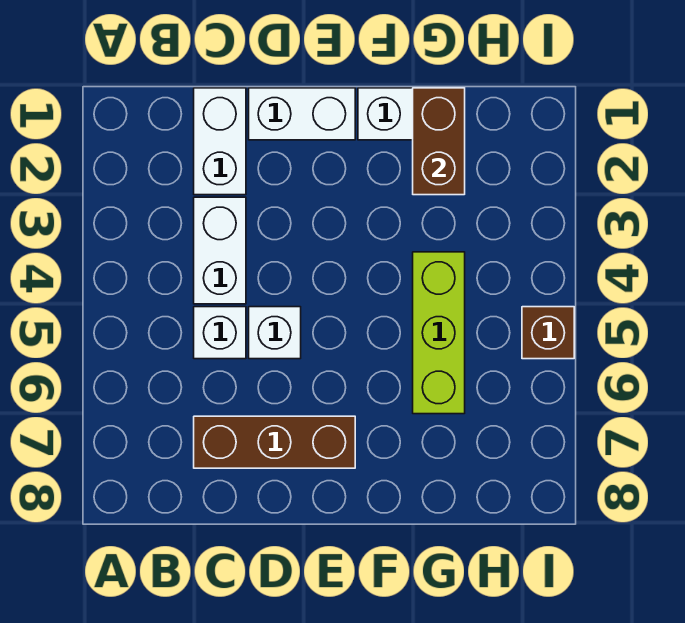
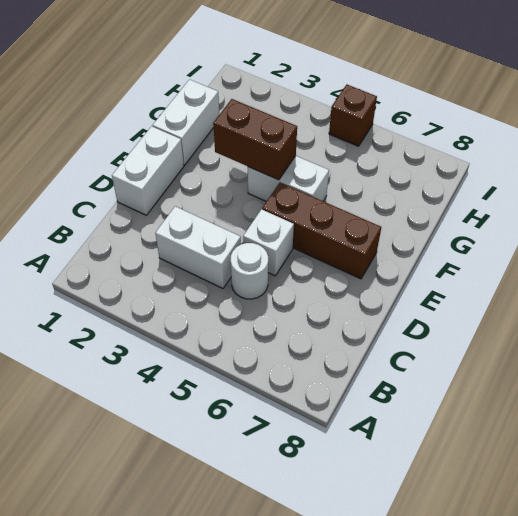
white 1x2 brick [194,88,246,195] -> white 1x2 brick moved to [248,156,329,202]
white 1x1 brick [194,307,246,359] -> white 1x1 round brick [230,243,268,299]
brown 1x3 brick [194,416,355,468] -> brown 1x3 brick turned to [262,183,381,279]
brown 1x2 brick [413,88,465,195] -> brown 1x2 brick moved to [213,99,297,180]
lime 1x3 brick [413,252,465,414] -> none

